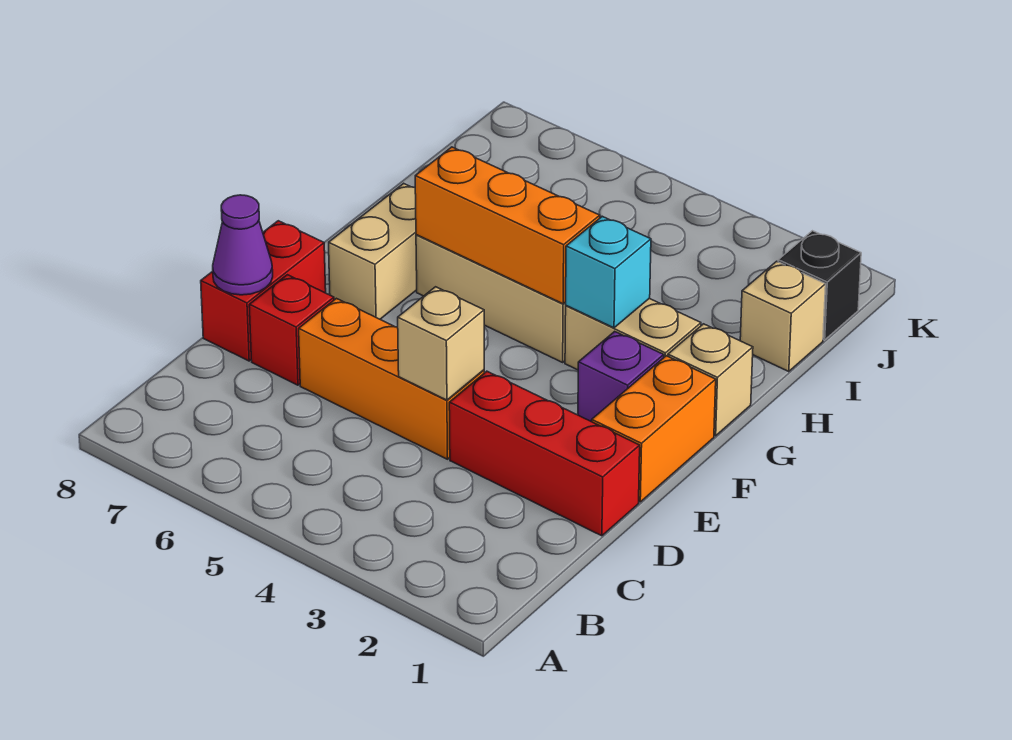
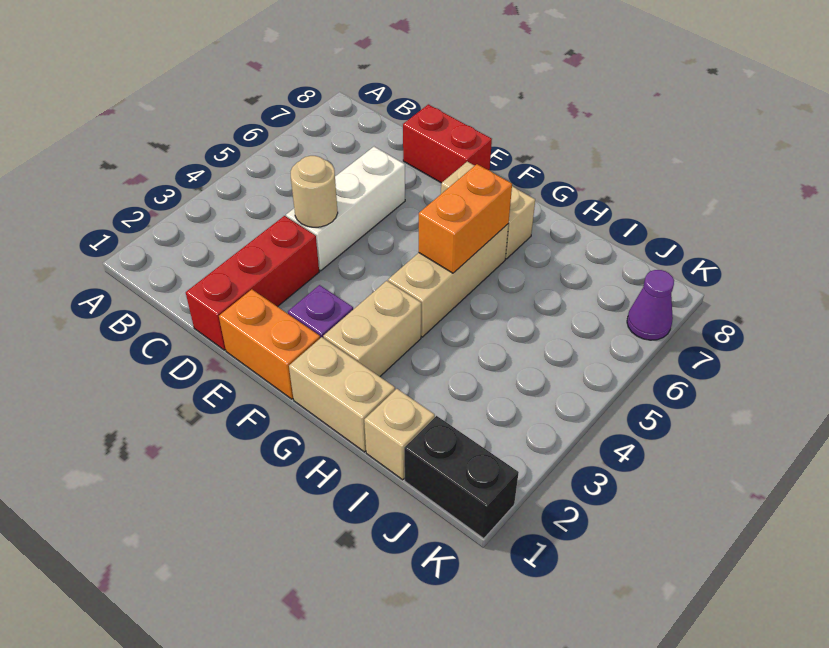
orange 1x3 brick [299,298,484,459] -> white 1x3 brick [286,147,405,271]
tan 1x1 brick [398,287,484,400] -> tan 1x1 round brick [291,156,338,227]
red 1x1 brick [249,275,334,385] -> none
purple 1x1 cone [213,195,273,295] -> purple 1x1 cone moved to [627,270,674,340]
tan 1x1 brick [668,324,753,436] -> tan 1x2 brick [289,337,395,452]
cyan 1x1 brick [566,216,651,328] -> none
orange 1x3 brick [415,147,600,304] -> orange 1x2 brick [419,164,512,273]
black 1x1 brick [778,231,861,340] -> black 1x2 brick [404,416,519,539]

